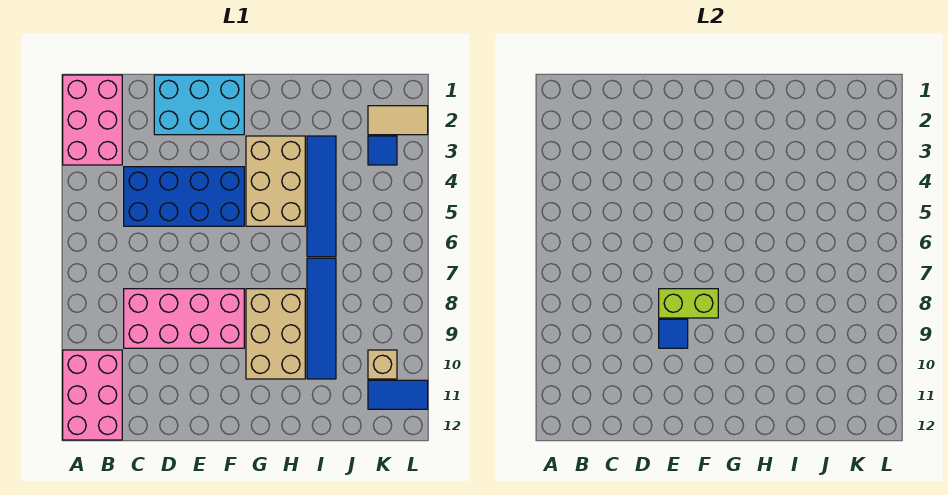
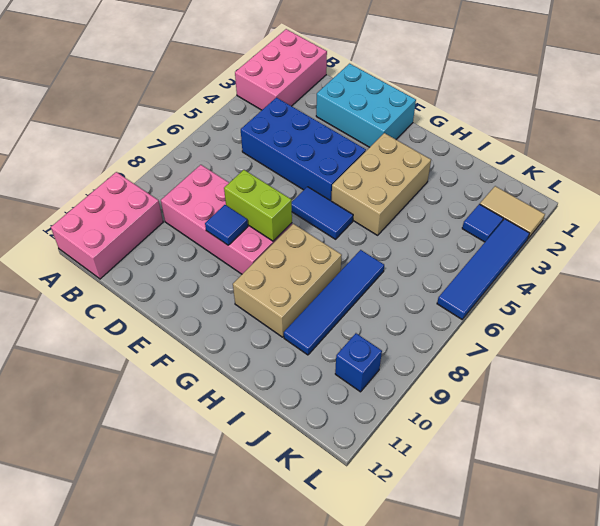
blue 1x4 tile [307,136,336,257] -> blue 1x4 tile moved to [437,219,529,319]
tan 1x1 brick [368,350,397,379] -> blue 1x1 brick [335,333,382,392]
blue 1x2 tile [368,380,428,409] -> blue 1x2 tile moved to [292,187,353,239]

